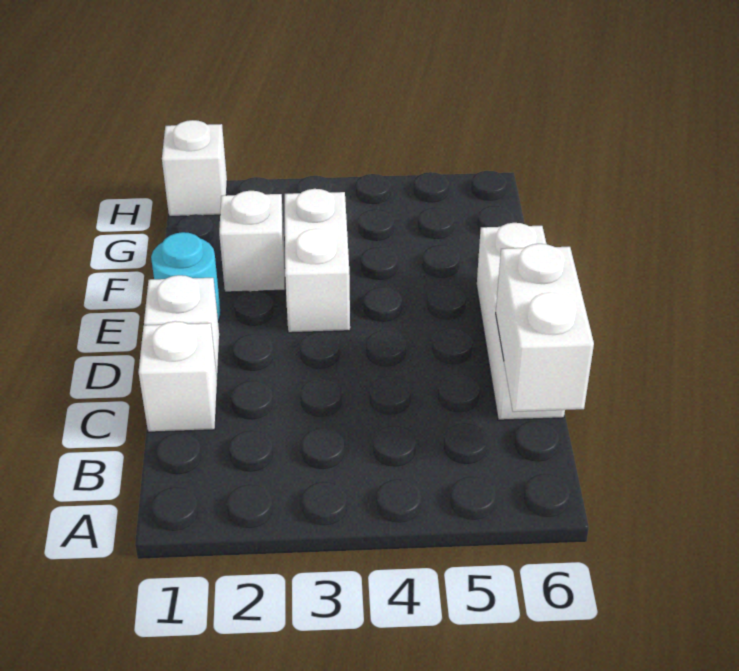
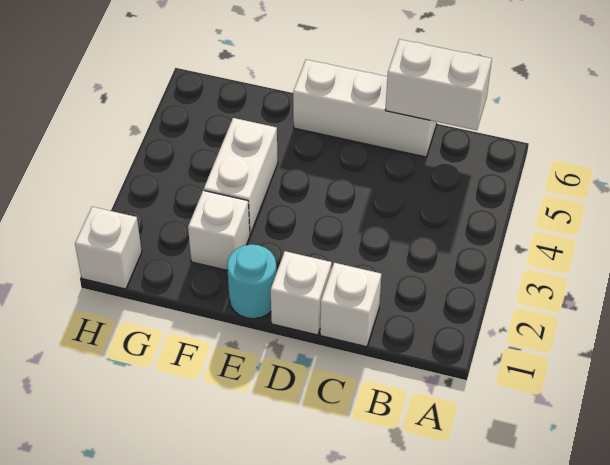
white 1x2 brick [285,189,350,333] -> white 1x2 brick turned to [204,118,278,234]

